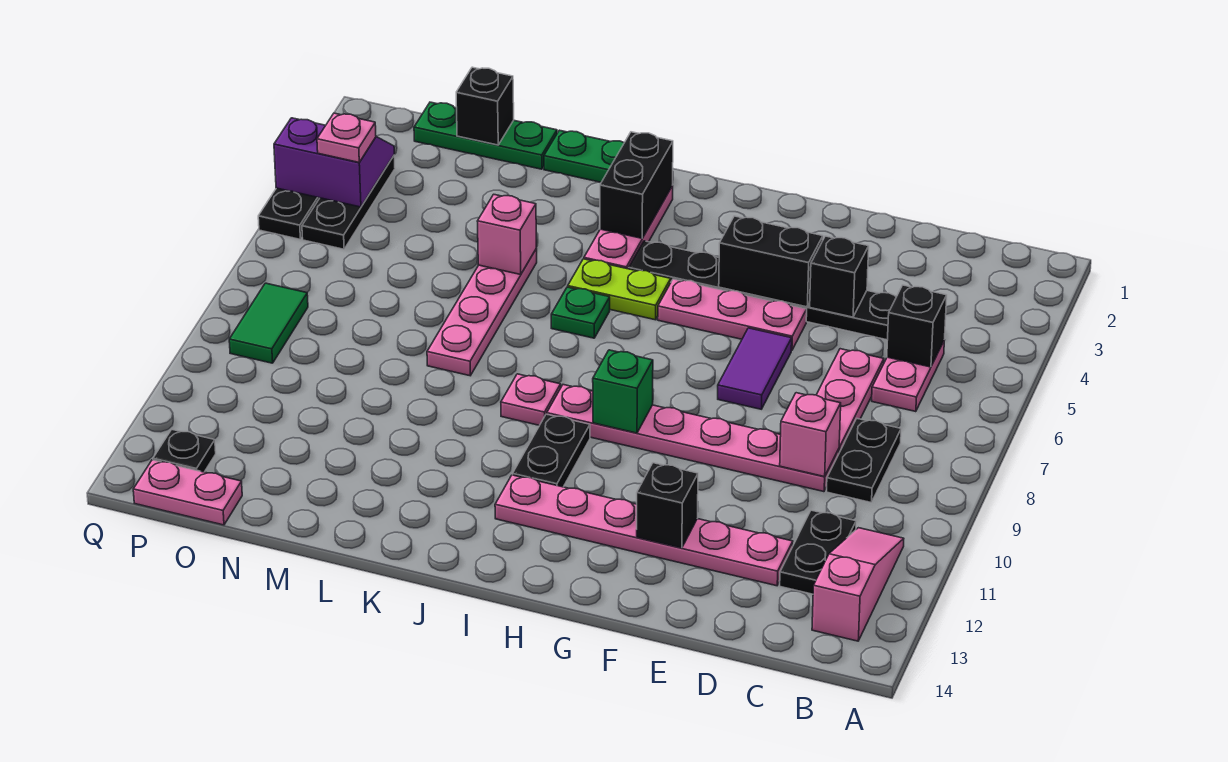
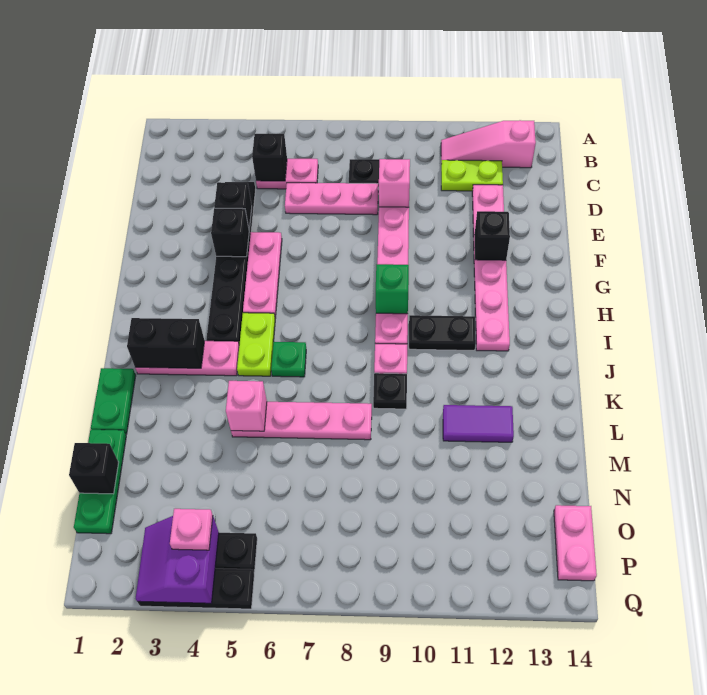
black 1x2 plate [780,510,856,594] -> lime 1x2 plate [441,160,503,191]
black 1x2 brick [719,216,823,307] -> black 1x1 brick [211,208,249,257]
purple 1x2 tile [718,328,792,409] -> purple 1x2 tile moved to [443,405,514,442]
green 1x2 tile [229,283,308,363] -> none
black 1x1 plate [153,430,216,472] -> black 1x1 plate moved to [373,373,407,409]

